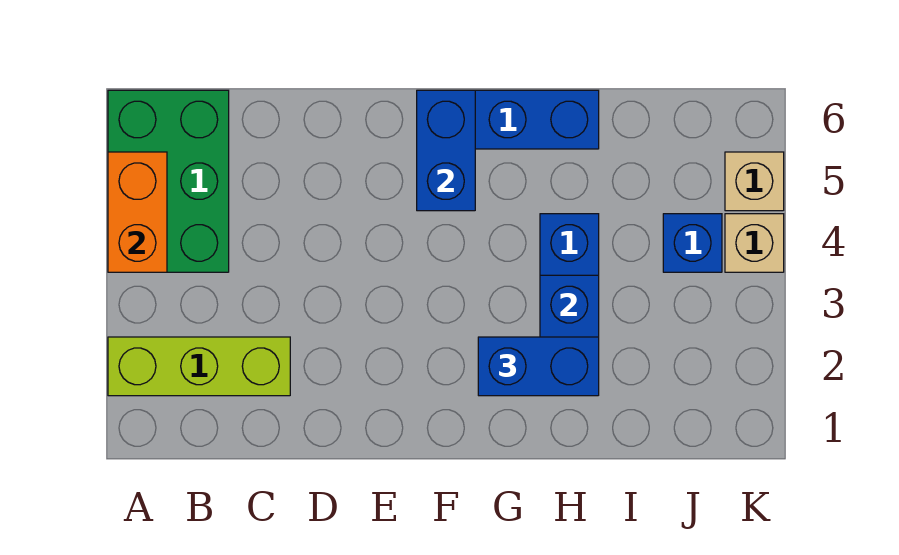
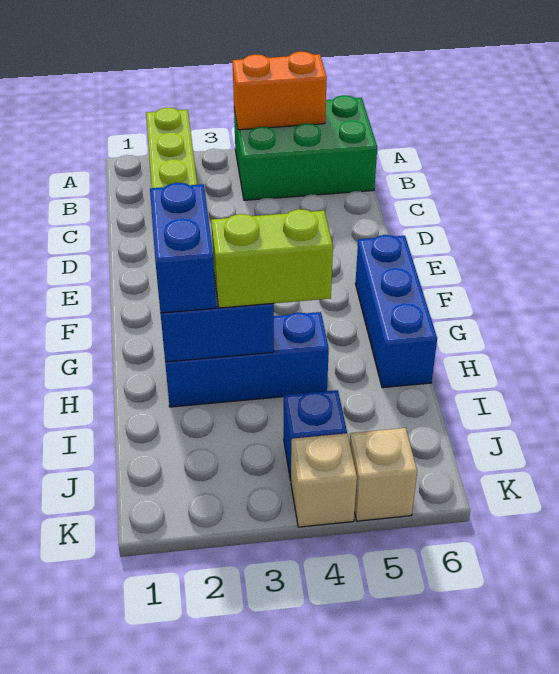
blue 1x2 brick [417,90,475,211] -> none
none -> lime 1x2 brick [211,209,333,308]

